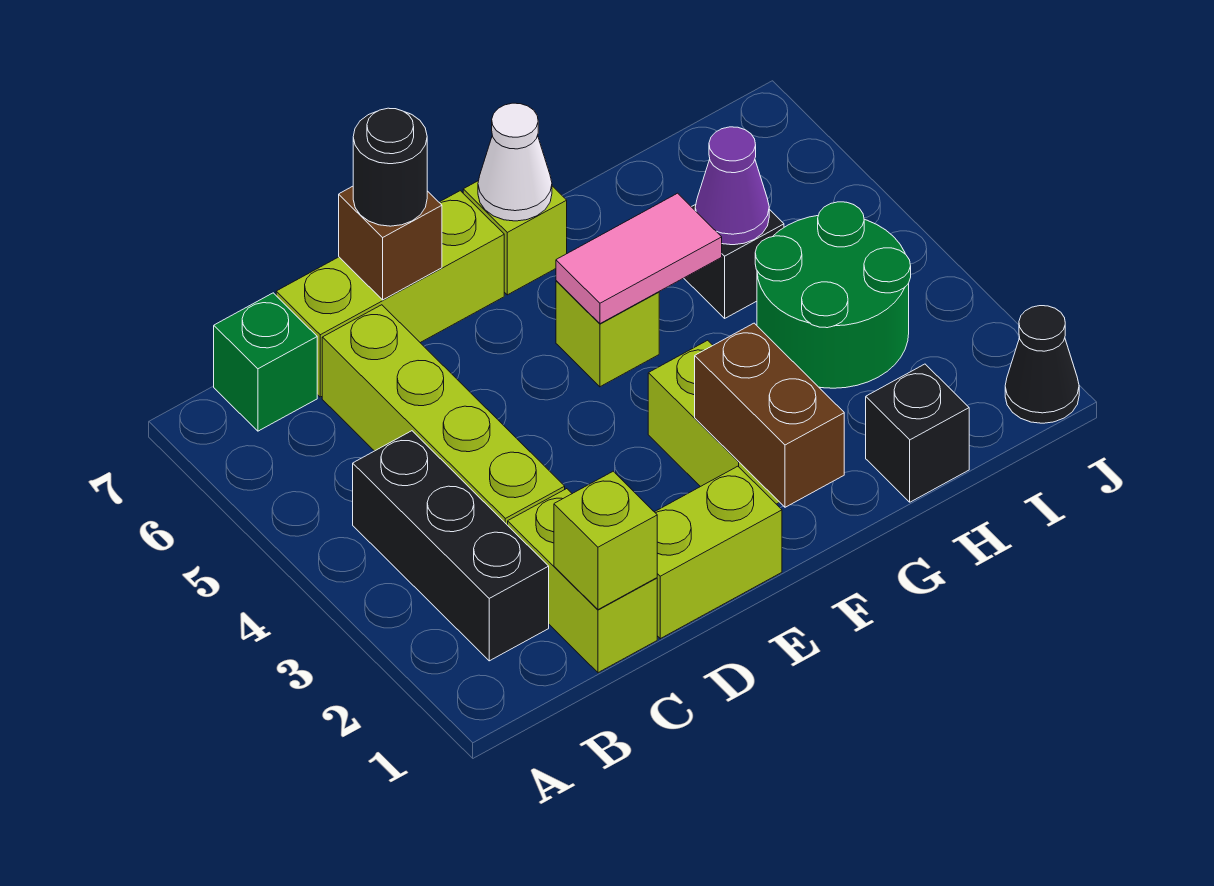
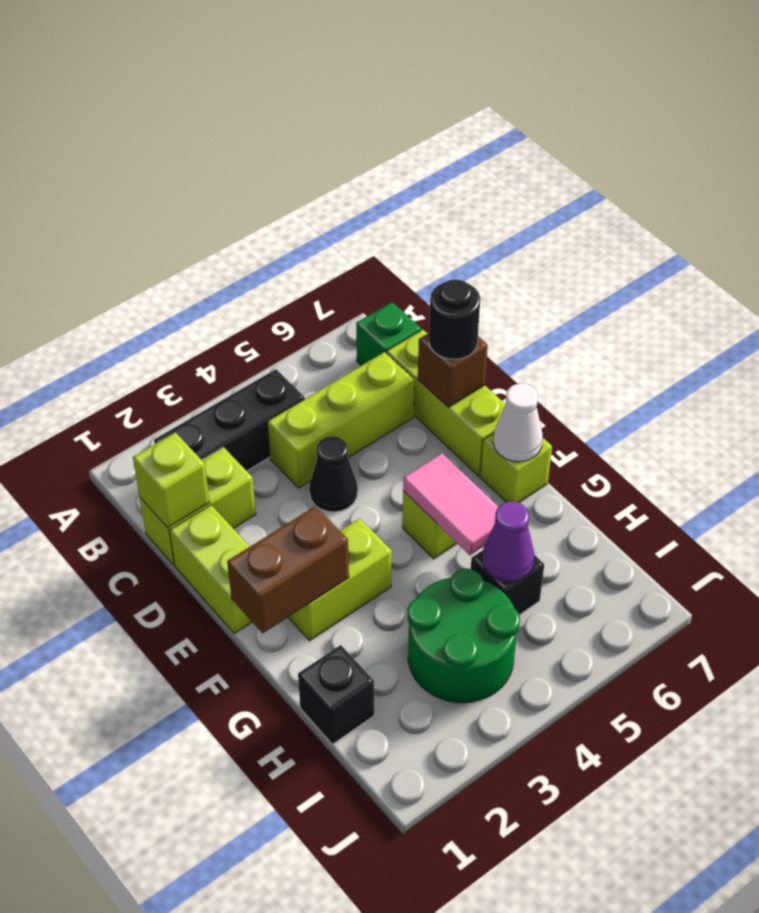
lime 1x4 brick [322,305,565,525] -> lime 1x3 brick [267,352,414,488]
black 1x1 cone [1005,306,1079,423] -> black 1x1 cone moved to [309,436,358,512]

